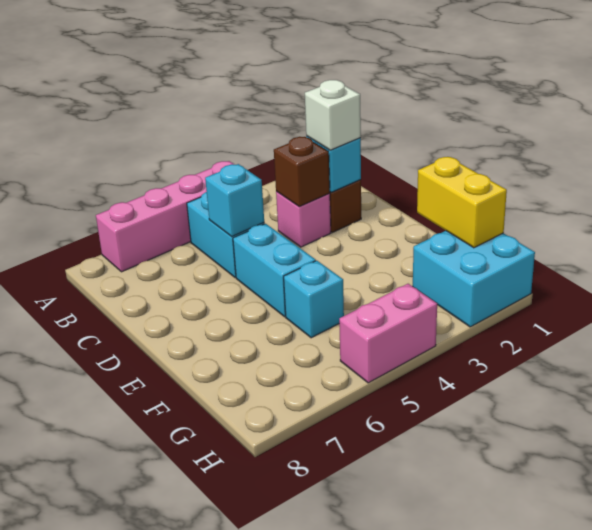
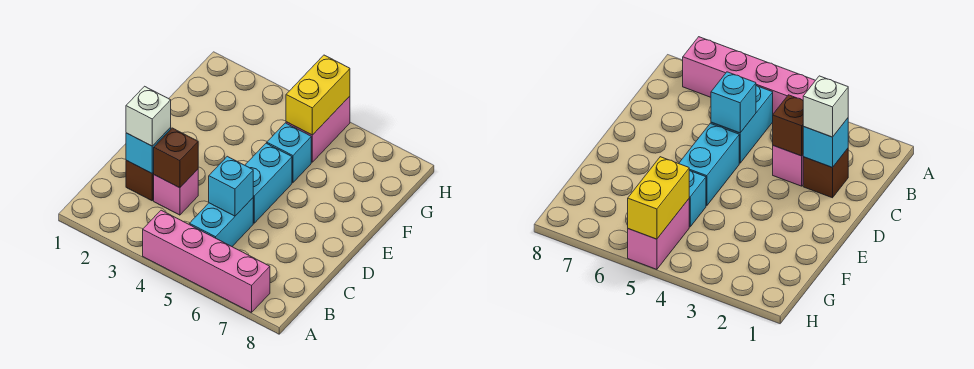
yellow 1x2 brick [417,157,507,248] -> yellow 1x2 brick moved to [286,55,350,135]
cyan 2x2 brick [413,231,535,327] -> none
pink 1x2 brick [339,284,437,383] -> pink 1x2 brick turned to [286,96,350,162]

